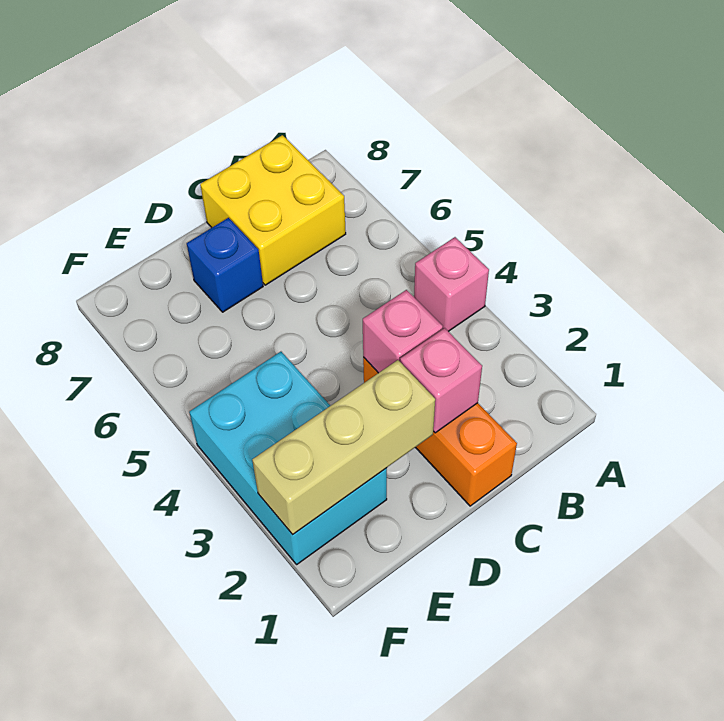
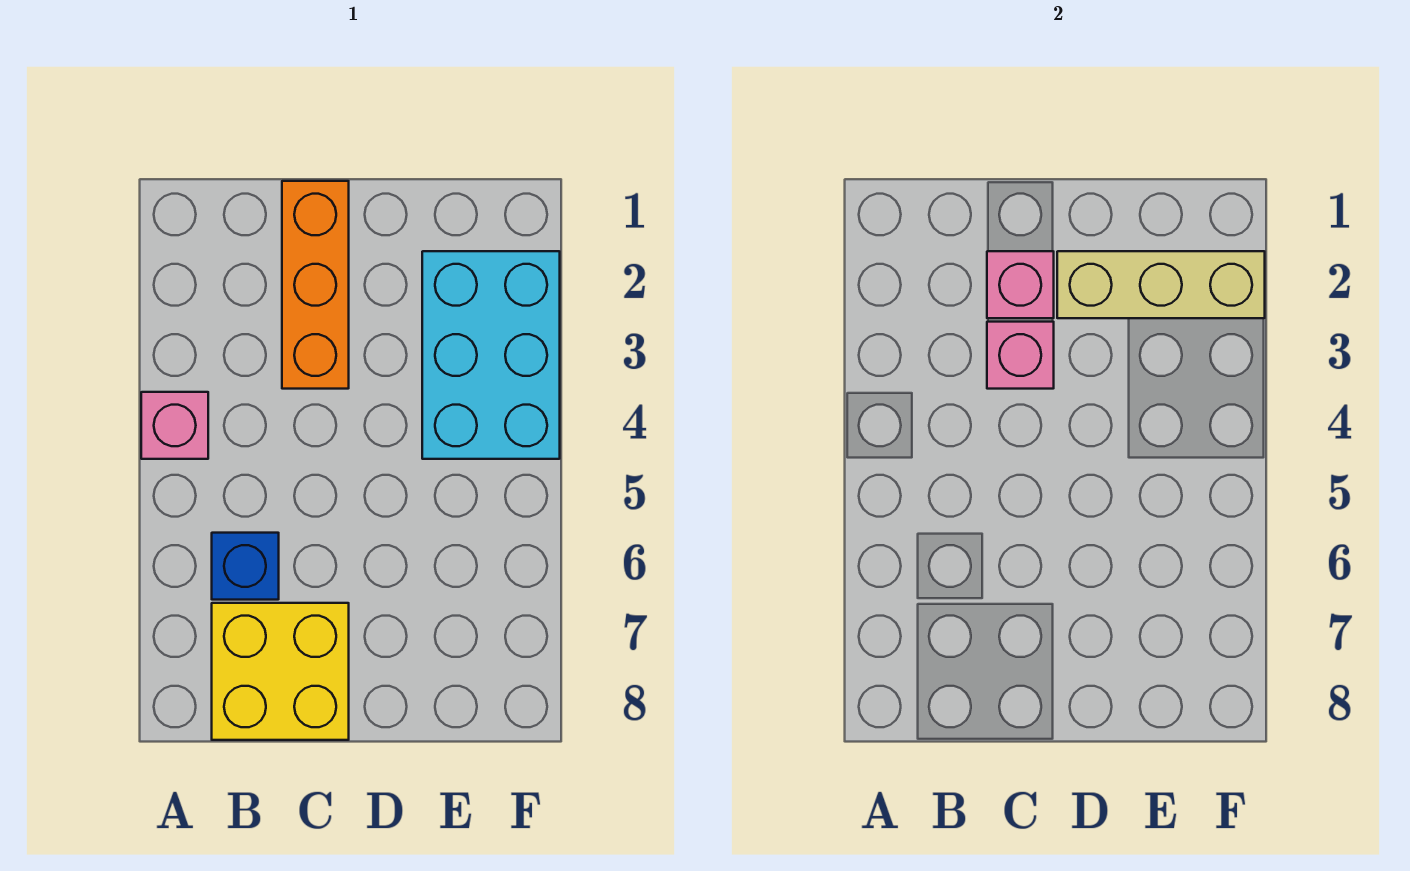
blue 1x1 brick [187,218,263,312] -> blue 1x1 brick moved to [212,533,279,600]

